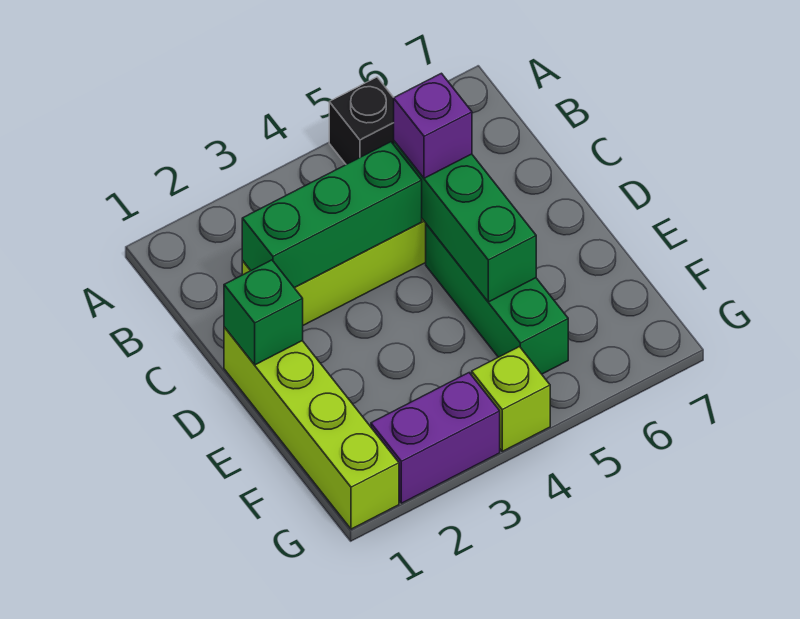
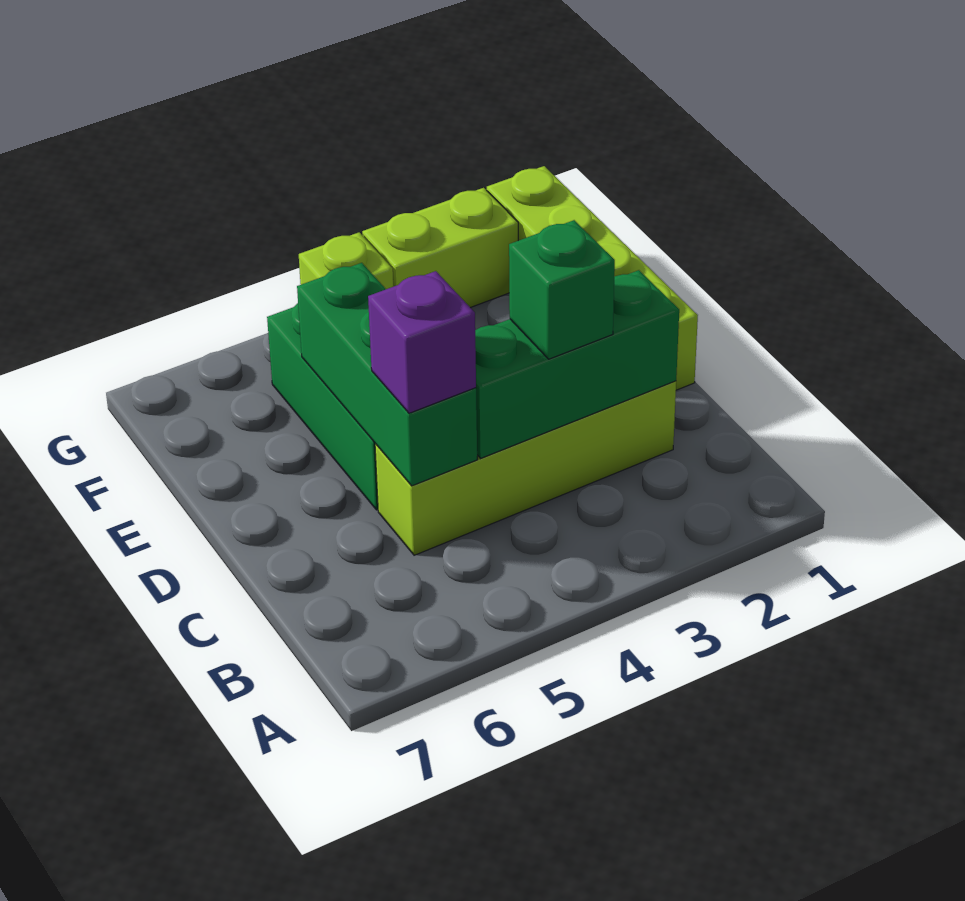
black 1x1 brick [329,77,394,164] -> none
green 1x1 brick [224,260,303,365] -> green 1x1 brick moved to [509,220,615,359]
purple 1x2 brick [371,373,500,503] -> lime 1x2 brick [362,188,518,308]

